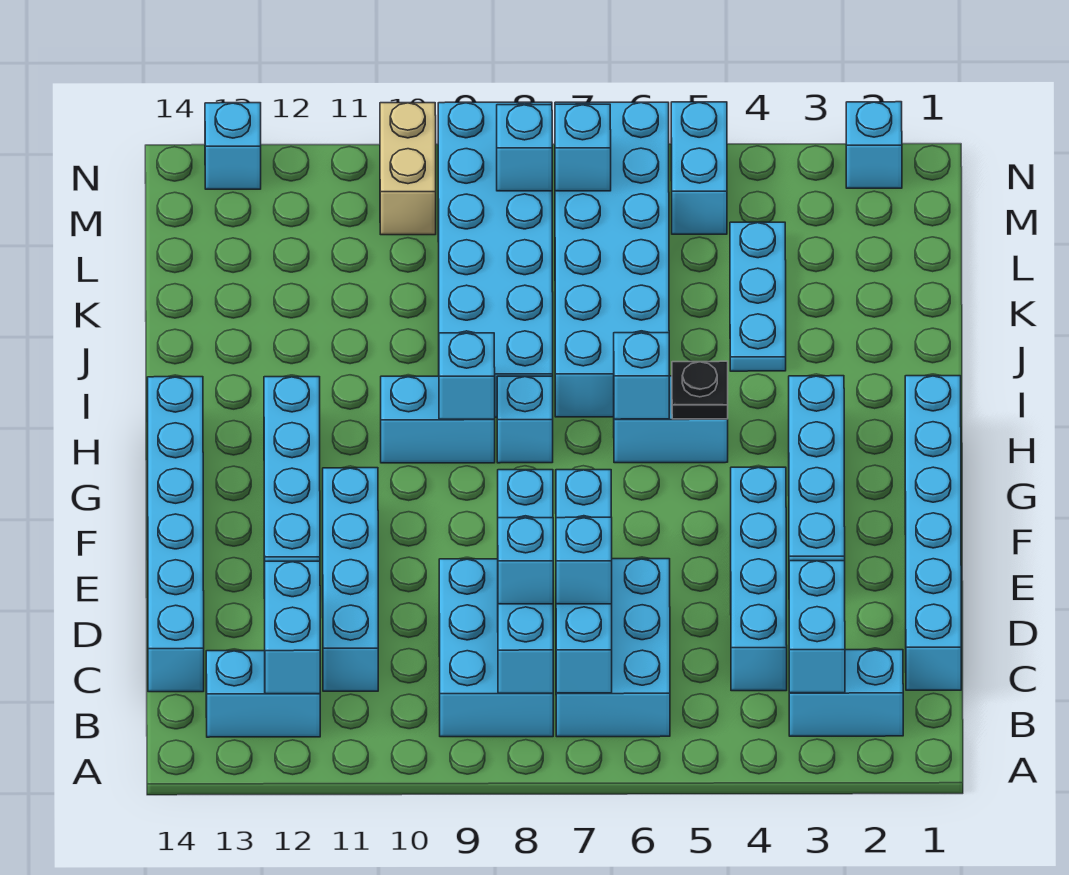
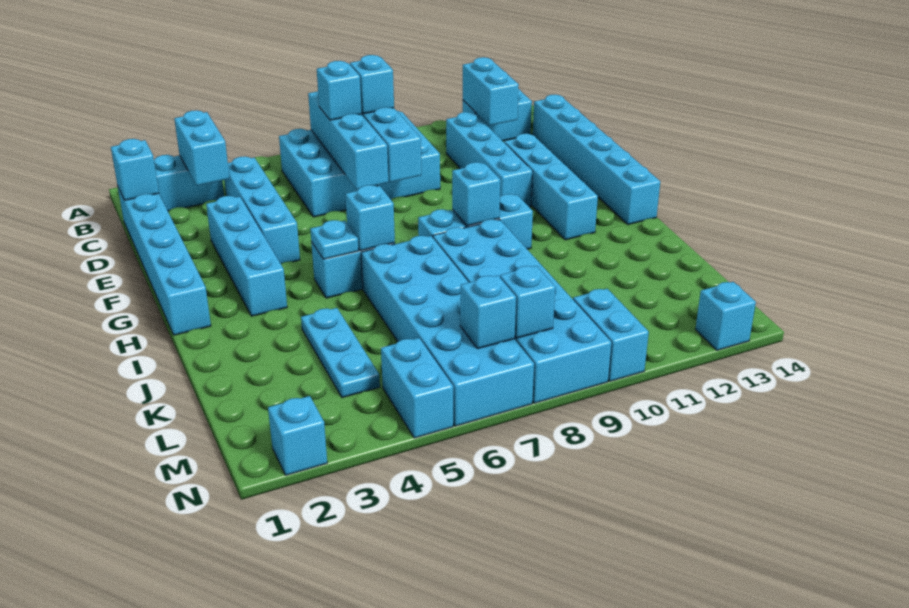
none -> cyan 1x1 brick [111,139,159,200]
black 1x1 plate [672,361,728,419] -> cyan 1x1 plate [310,220,359,259]
tan 1x2 brick [380,103,436,235] -> cyan 1x2 brick [573,289,649,381]

